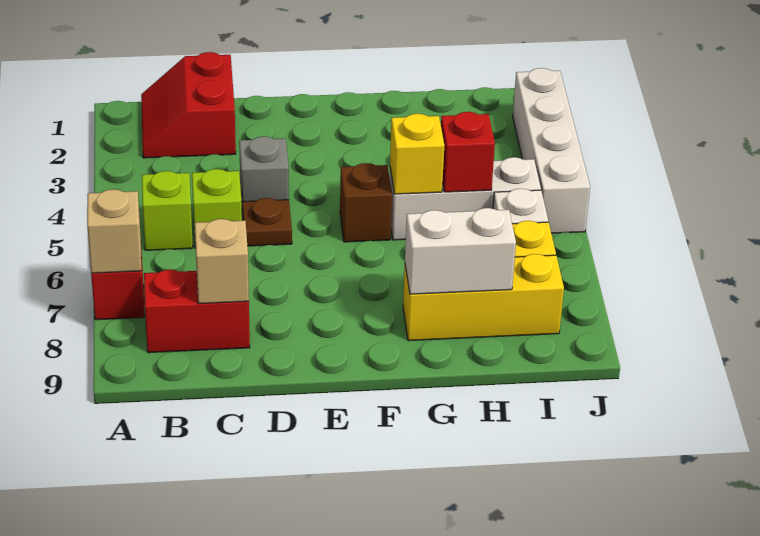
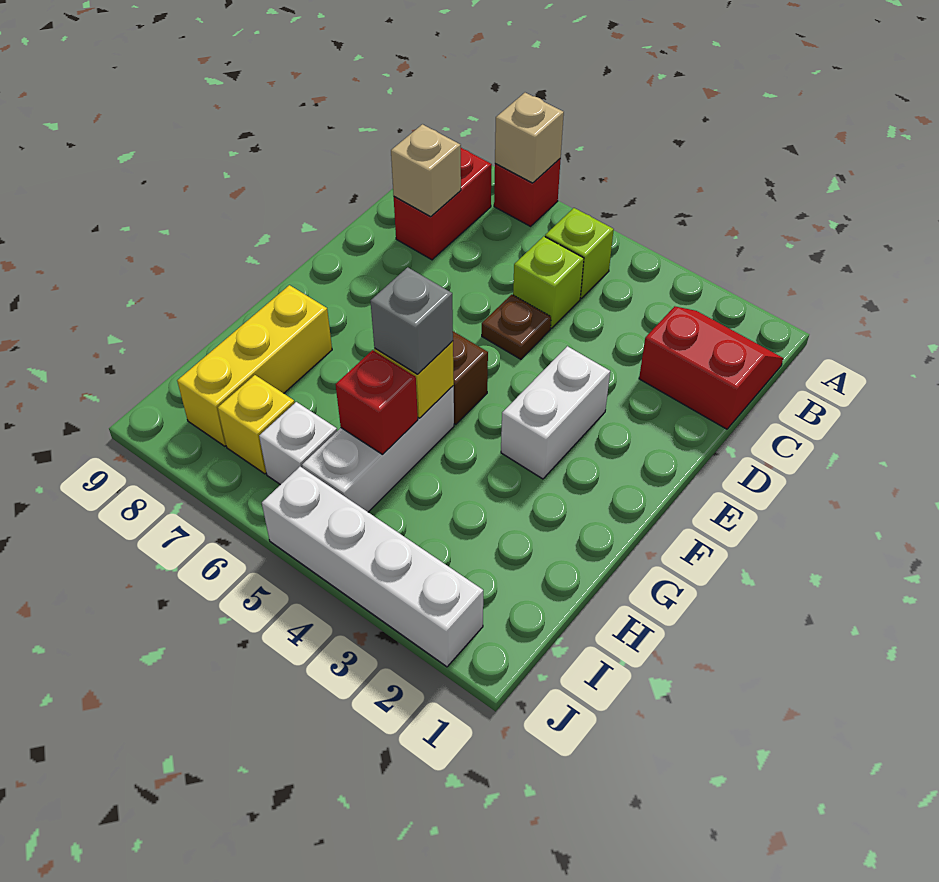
grey 1x1 brick [239,137,289,214] -> grey 1x1 brick moved to [371,267,453,374]
white 1x2 brick [405,208,516,294] -> white 1x2 brick moved to [501,346,610,479]

